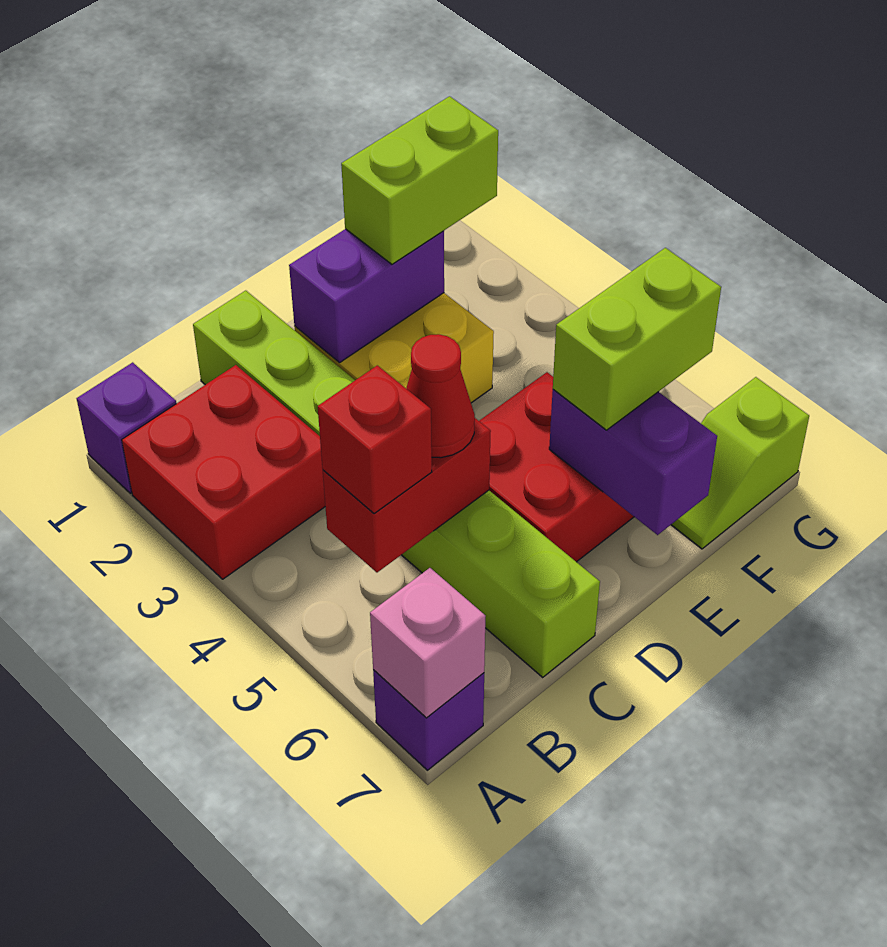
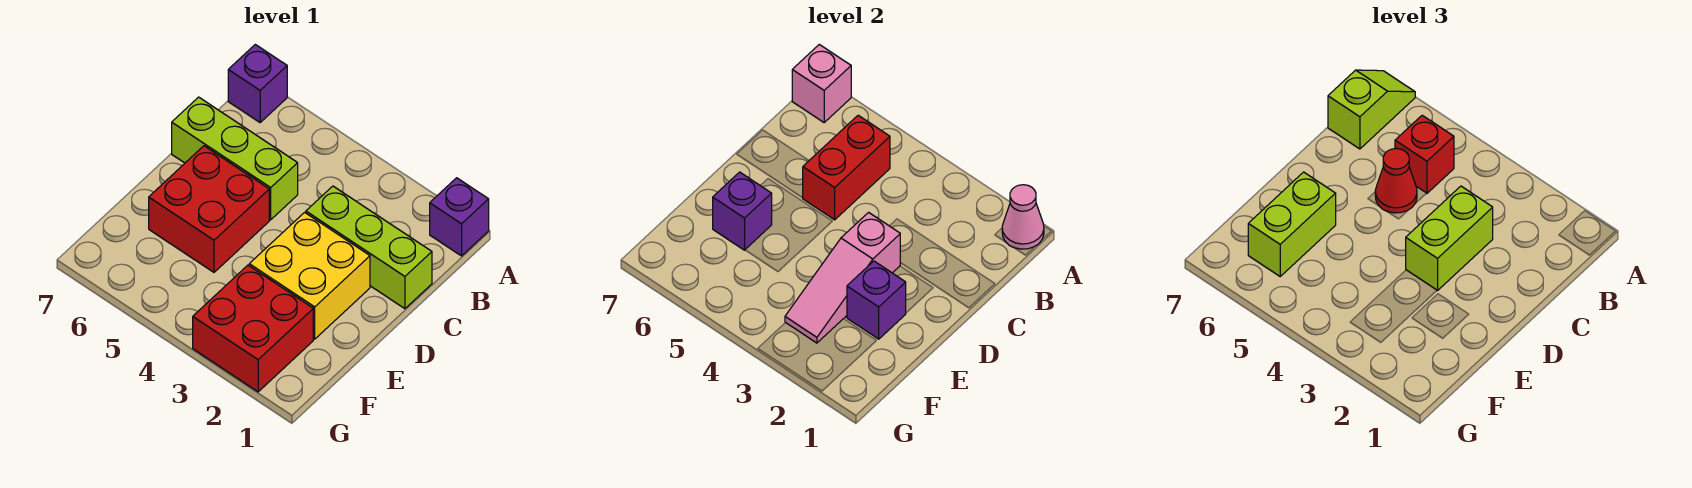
none -> pink 1x1 cone [1002,185,1044,249]
red 2x2 brick [122,365,325,579] -> red 2x2 brick moved to [193,265,313,392]
purple 1x2 brick [289,229,444,363] -> purple 1x1 brick [847,261,906,339]
none -> pink 1x3 slope [785,212,900,343]
lime 1x2 brick [341,96,498,264] -> lime 1x2 brick moved to [1406,186,1493,291]
purple 1x2 brick [549,390,717,535] -> purple 1x1 brick [713,172,772,250]
lime 1x2 slope [671,377,809,549] -> lime 1x2 slope moved to [1328,70,1415,149]

